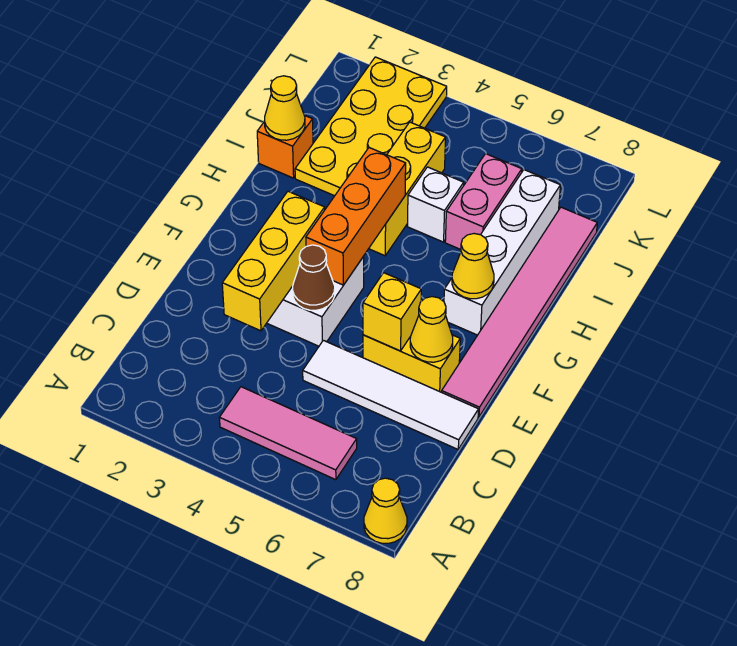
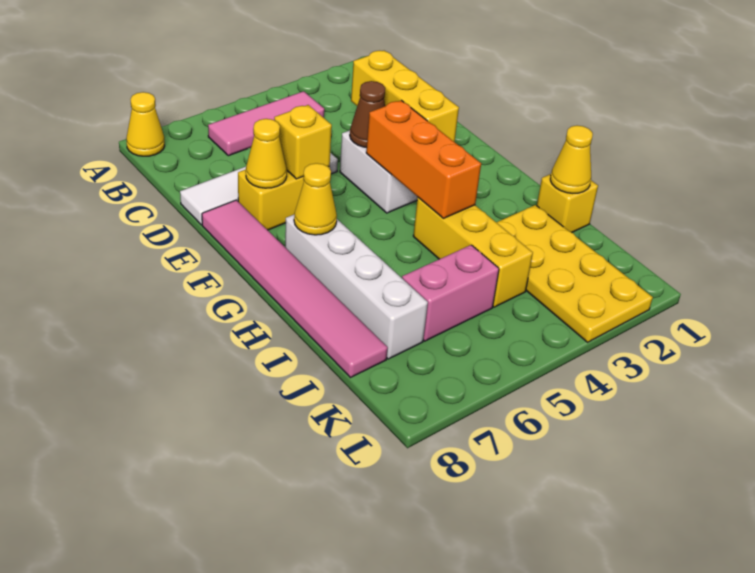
orange 1x1 brick [257,115,313,178] -> yellow 1x1 brick [537,174,598,232]
white 1x1 brick [407,167,464,242] -> none
pink 1x2 brick [445,154,522,250] -> pink 1x2 brick turned to [402,245,499,341]

